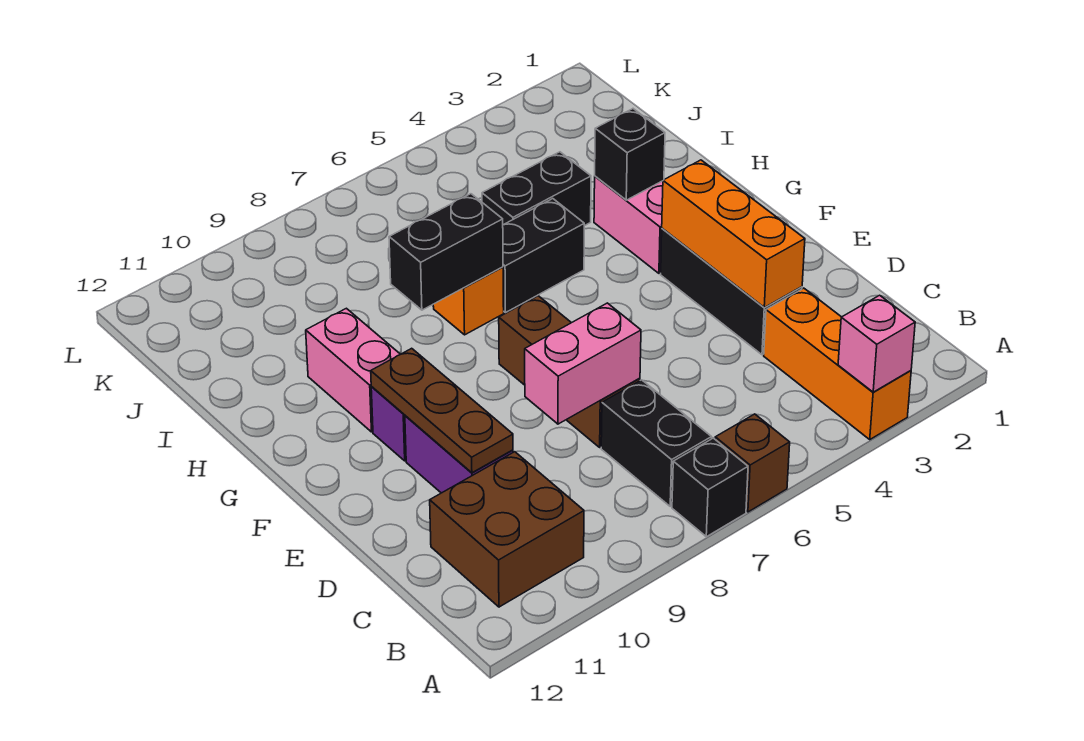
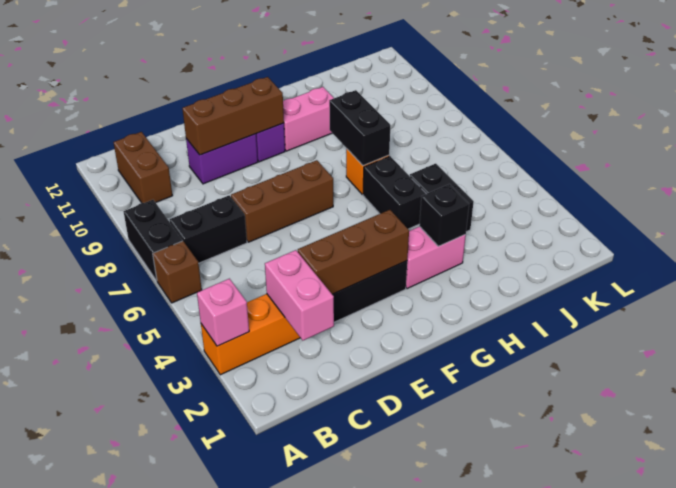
black 1x1 brick [672,438,748,537] -> black 1x2 brick [124,200,183,281]
brown 2x2 brick [430,452,584,607] -> brown 1x2 brick [114,132,173,203]
orange 1x3 brick [662,160,805,307] -> brown 1x3 brick [298,210,409,294]
pink 1x2 brick [525,303,641,424] -> pink 1x2 brick moved to [265,250,334,340]
brown 1x3 plate [371,348,513,473] -> brown 1x3 brick [182,77,284,155]

